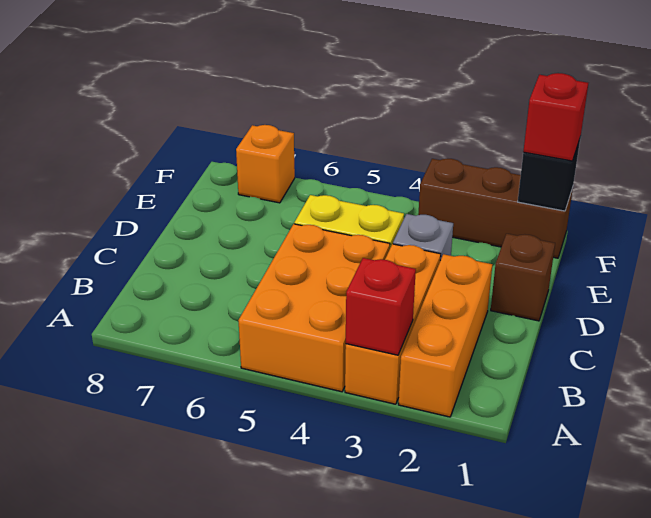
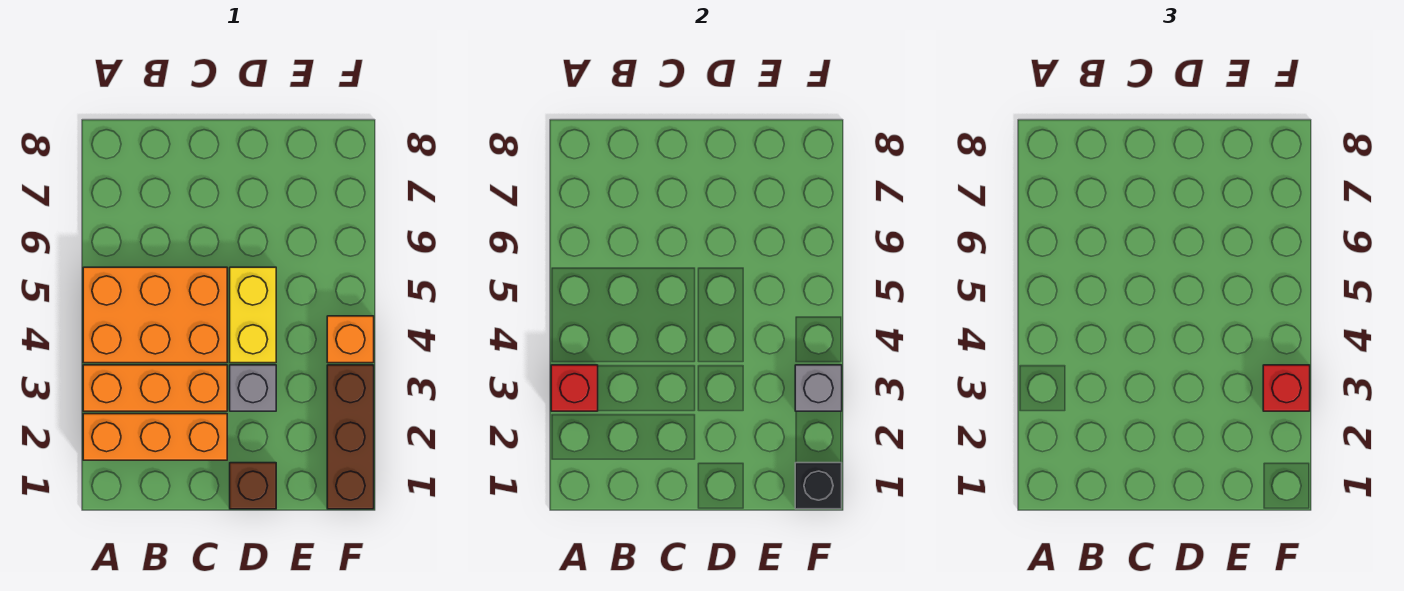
red 1x1 brick [523,73,588,161] -> red 1x1 brick moved to [1263,365,1310,411]
none -> grey 1x1 brick [795,365,842,411]
orange 1x1 brick [236,125,295,203] -> orange 1x1 brick moved to [327,316,374,363]

